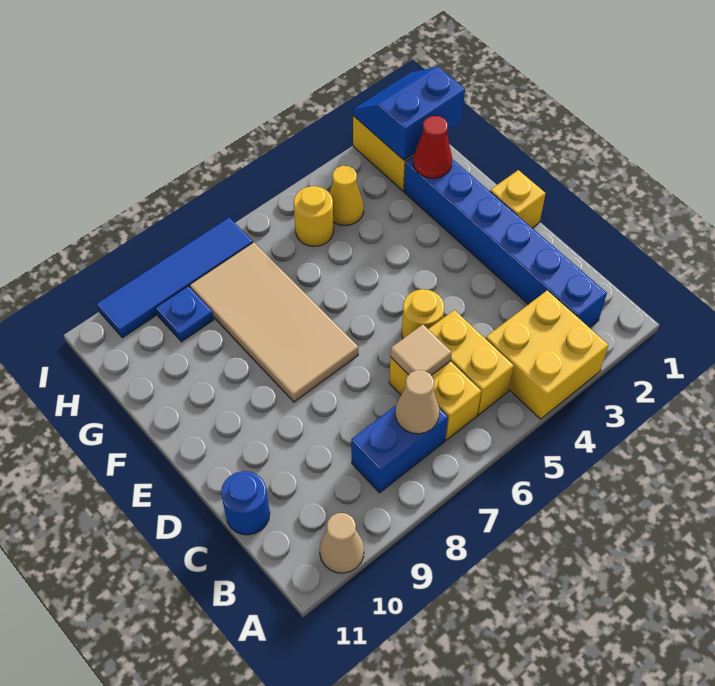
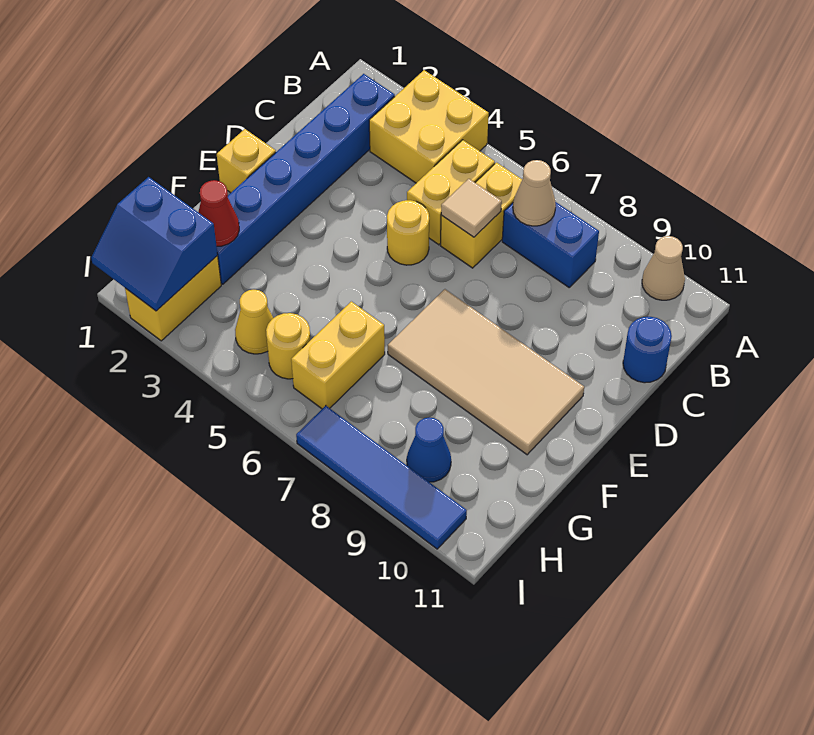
tan 2x4 tile [190,242,358,402] -> tan 2x4 tile turned to [388,289,584,455]
none -> yellow 1x2 brick [291,301,385,409]
blue 1x1 plate [156,286,214,342] -> blue 1x1 cone [407,417,451,482]

